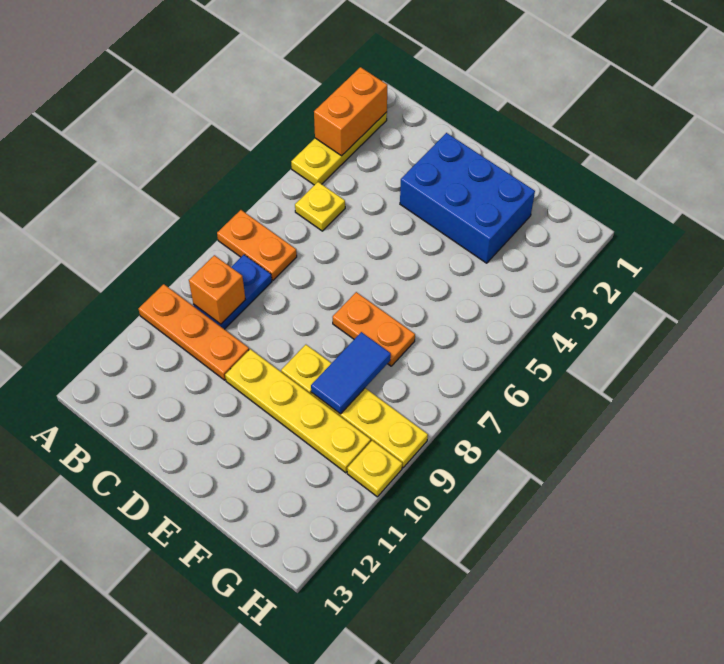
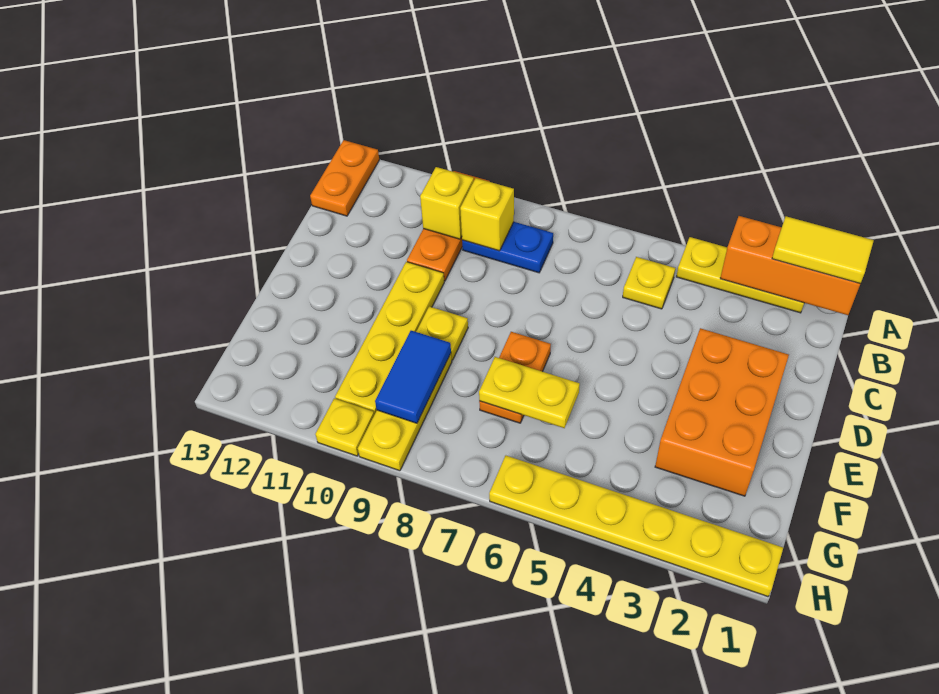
none -> yellow 1x2 tile [772,216,874,284]
orange 1x2 brick [314,67,387,156] -> orange 1x3 brick [720,216,860,315]
orange 1x2 plate [217,210,297,280] -> orange 1x2 plate moved to [310,140,379,216]
orange 1x1 brick [189,255,246,324] -> yellow 1x1 brick [460,178,514,251]
none -> yellow 1x1 brick [420,167,474,239]
blue 2x3 brick [400,133,535,263] -> orange 2x3 brick [655,328,789,496]
none -> yellow 1x2 plate [479,357,580,428]
blue 1x2 tile [311,332,391,414] -> blue 1x2 tile turned to [375,331,451,423]
none -> yellow 1x6 plate [489,456,783,597]

